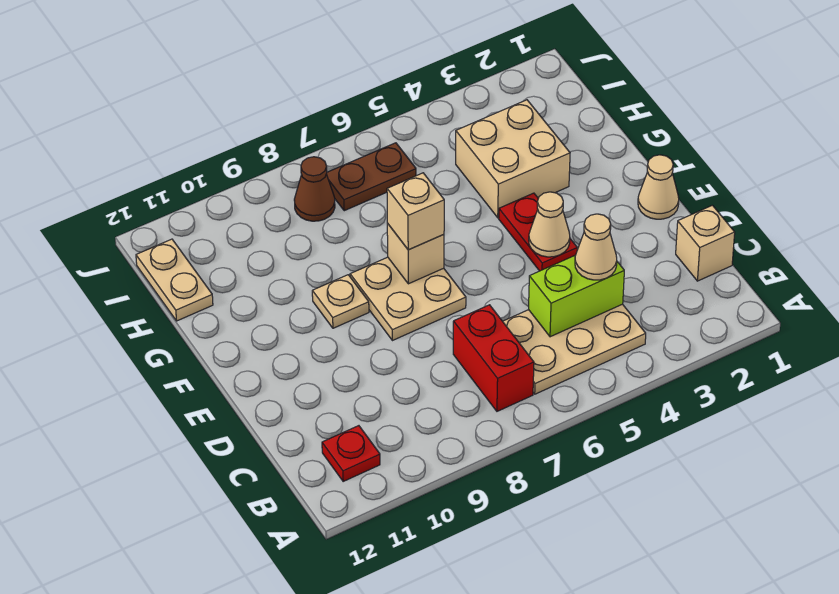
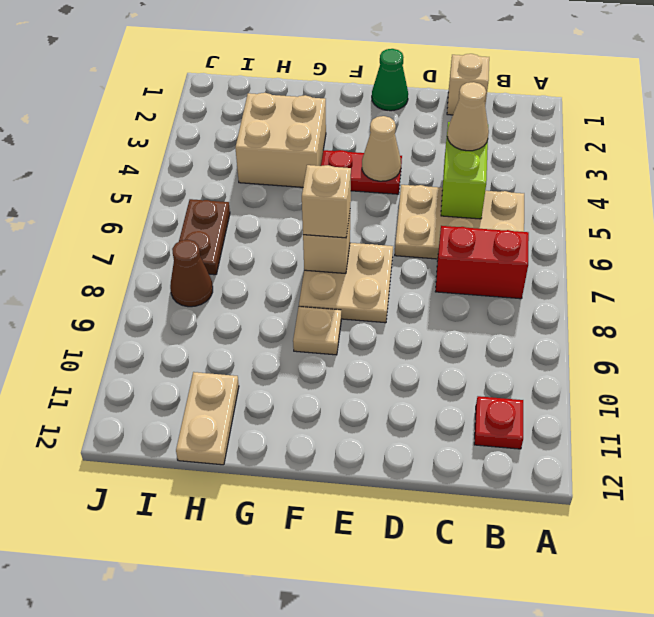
tan 2x3 plate [503,304,646,394] -> tan 2x3 plate turned to [395,185,524,259]
tan 1x1 cone [638,155,679,219] -> green 1x1 cone [372,49,408,111]
tan 1x2 plate [136,239,213,321] -> tan 1x2 plate turned to [176,372,239,465]

